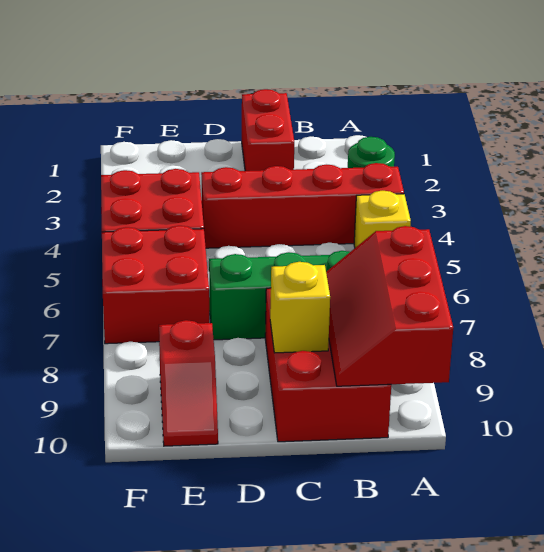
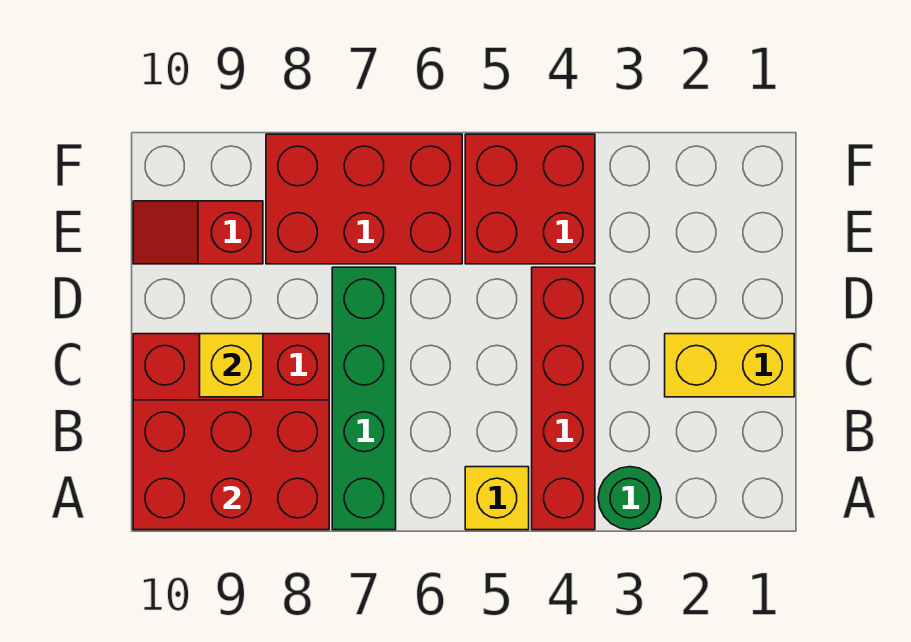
red 2x3 slope [326,226,453,386] -> red 2x3 brick [133,400,329,530]
red 1x2 brick [242,89,294,171] -> yellow 1x2 brick [665,334,794,397]
red 2x2 brick [102,226,209,344] -> red 2x3 brick [266,134,462,264]

